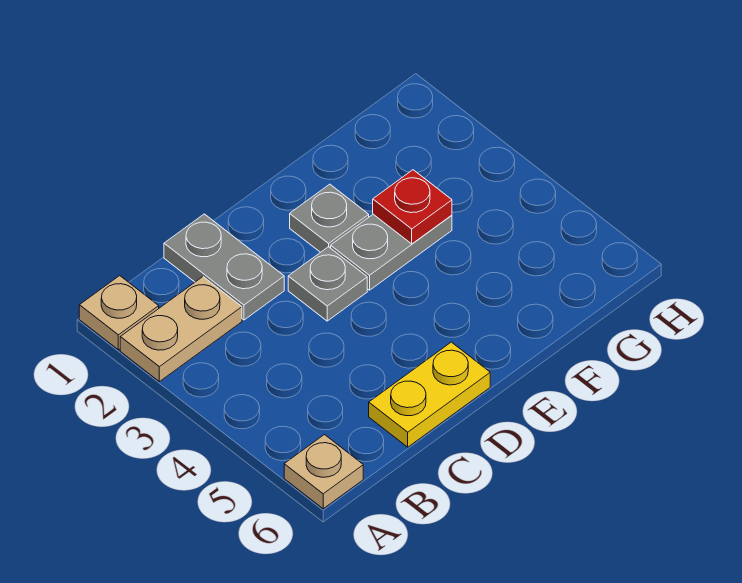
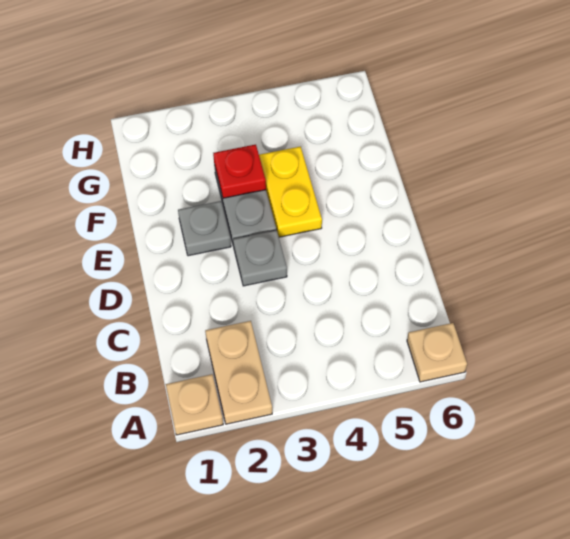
grey 1x2 plate [164,214,284,320] -> none
yellow 1x2 plate [369,342,490,447] -> yellow 1x2 plate moved to [259,147,322,237]

